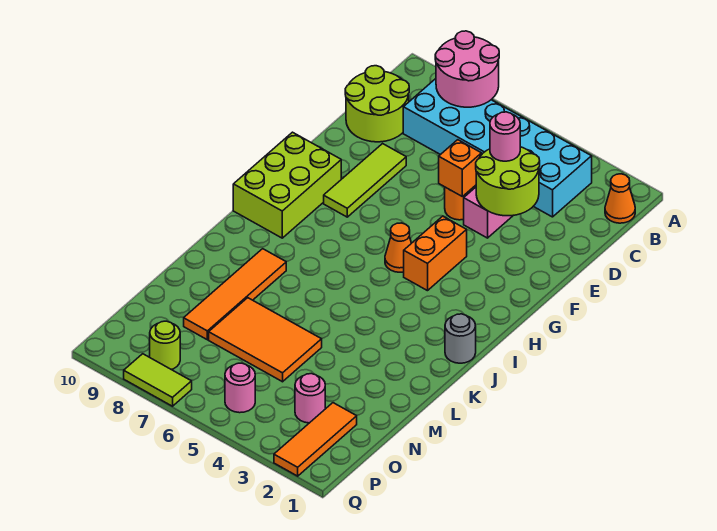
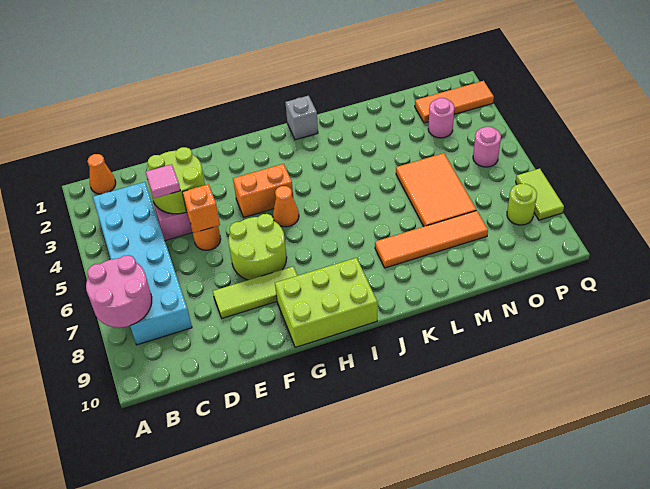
lime 2x2 round brick [345,66,409,142] -> lime 2x2 round brick moved to [228,214,287,280]
pink 1x1 round brick [490,112,520,161] -> pink 1x1 tile [146,164,180,198]
grey 1x1 round brick [445,314,476,363] -> grey 1x1 brick [285,96,318,140]

